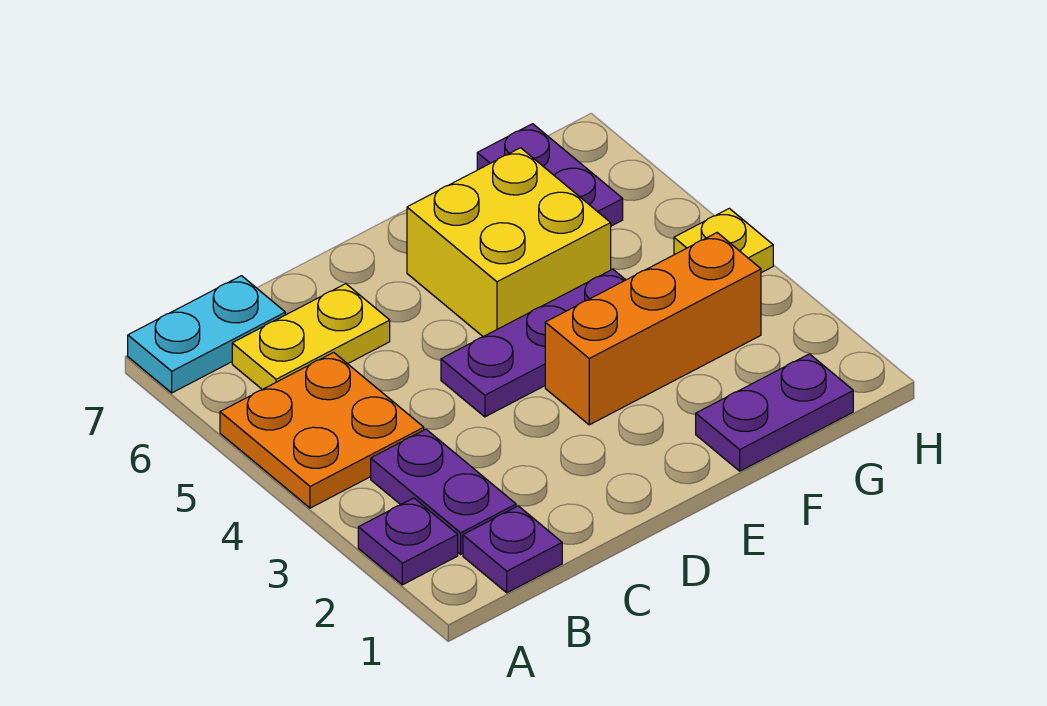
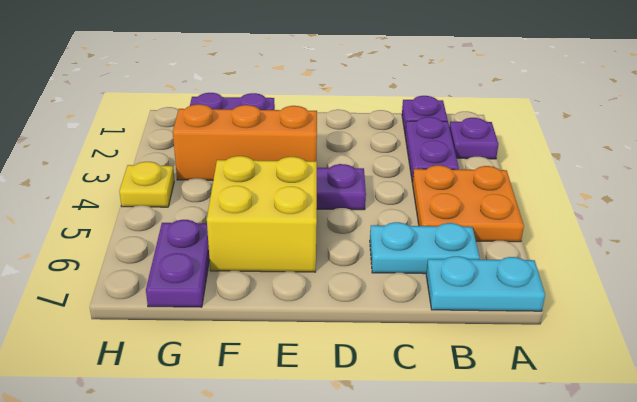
yellow 1x2 plate [232,284,390,390] -> cyan 1x2 plate [370,222,480,274]

